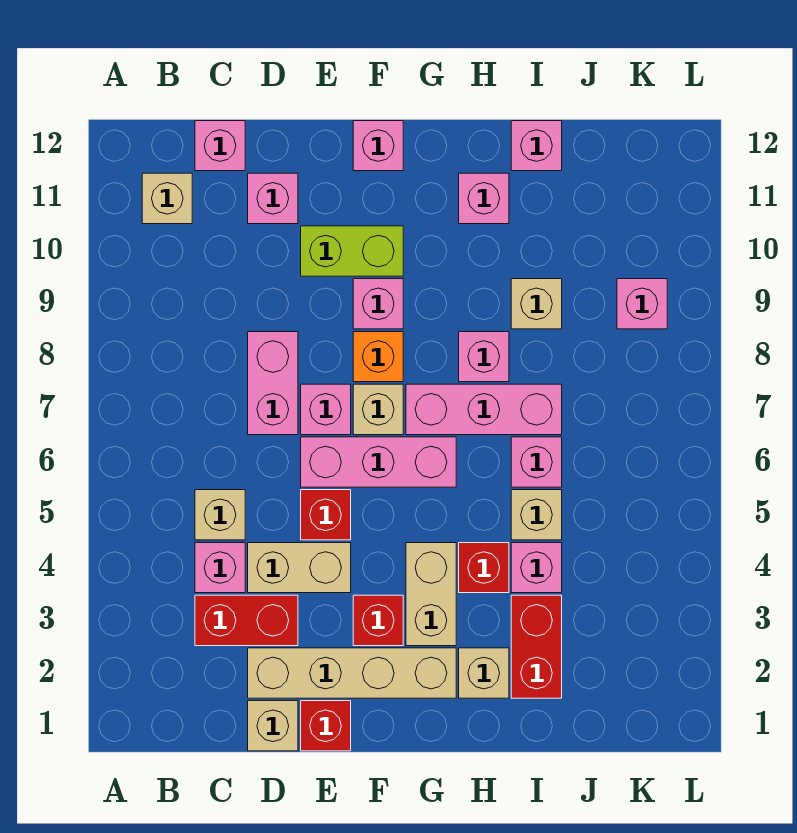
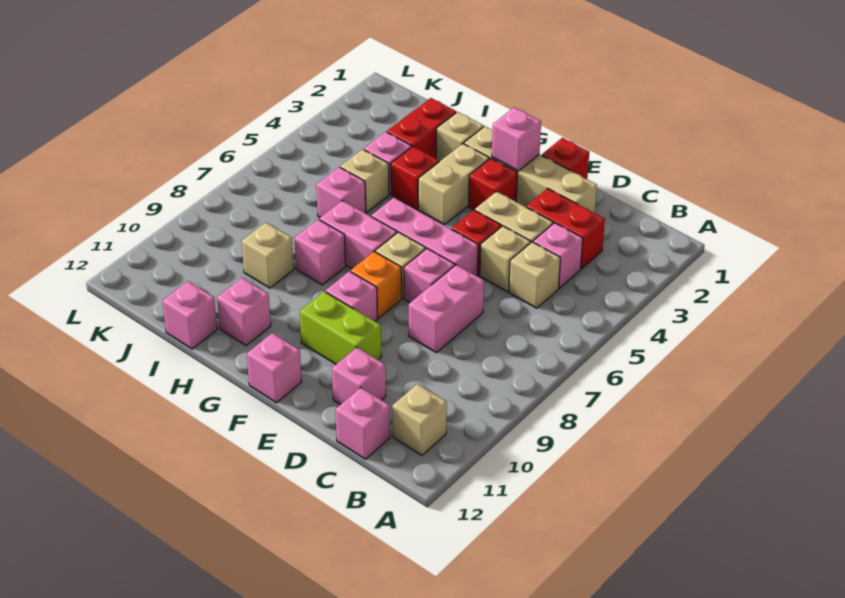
tan 1x1 brick [248,701,298,751] -> tan 1x1 brick moved to [480,226,531,291]
pink 1x3 brick [406,384,562,435] -> pink 1x2 brick [319,200,397,269]
pink 1x1 brick [617,279,667,329] -> pink 1x1 brick moved to [492,108,541,171]

